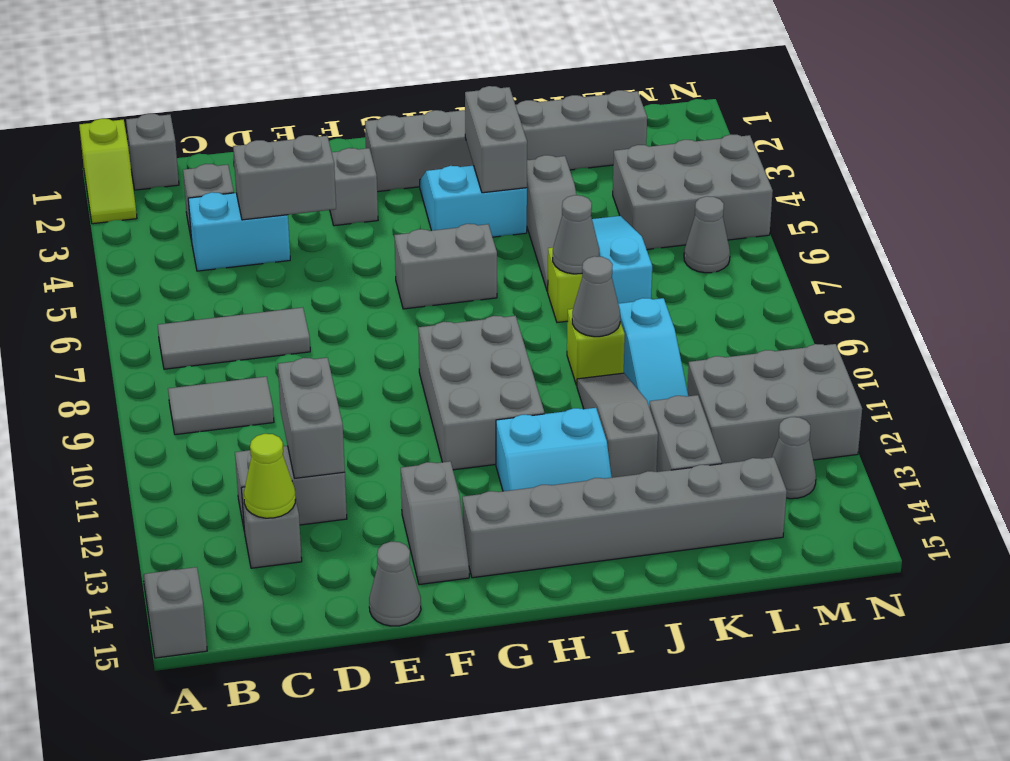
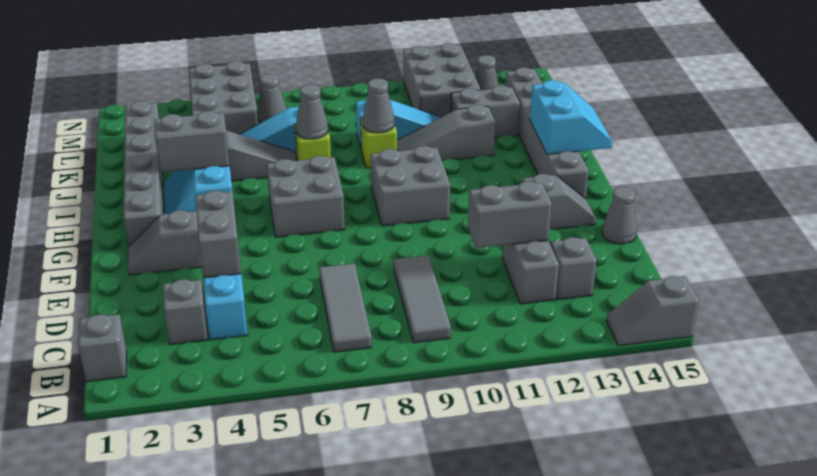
lime 1x2 slope [79,119,137,224] -> none
grey 1x2 tile [168,377,274,435] -> grey 1x3 tile [394,255,451,343]
lime 1x1 cone [244,434,296,518] -> none
grey 1x2 brick [394,224,497,309] -> grey 2x2 brick [267,156,345,237]
grey 2x3 brick [418,316,544,470] -> grey 2x2 brick [371,146,450,226]
cyan 2x2 slope [496,408,612,491] -> cyan 2x2 slope moved to [530,80,613,154]

